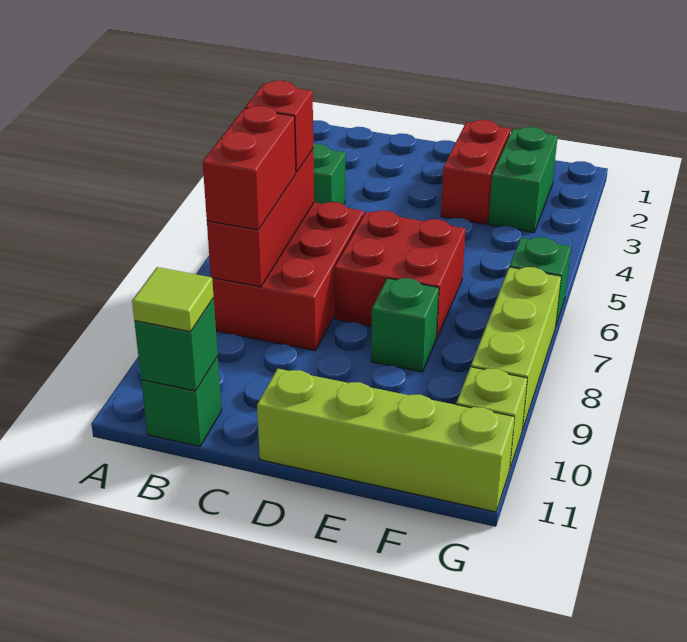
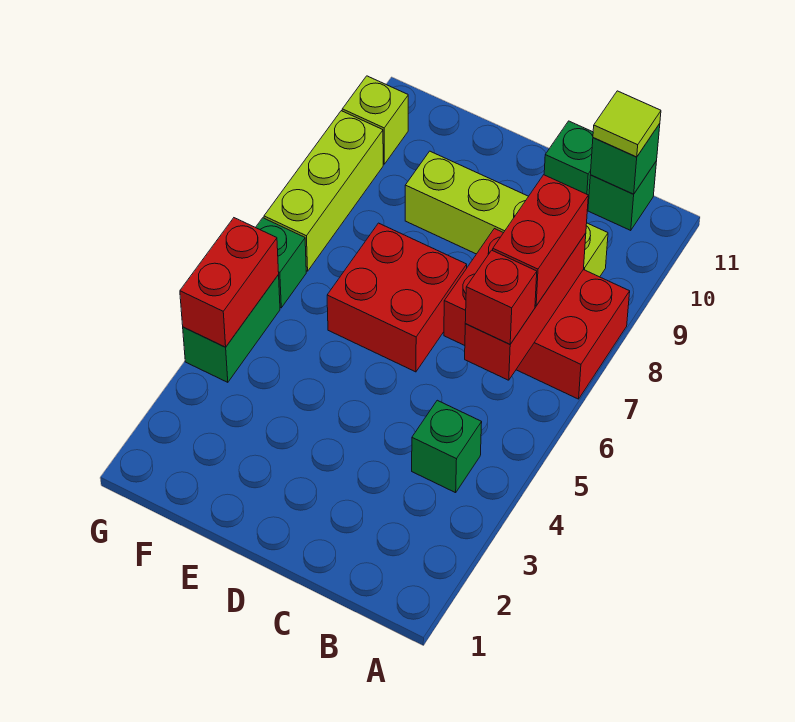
red 2x3 brick [212,202,364,351] -> red 2x3 brick turned to [444,229,630,399]
lime 1x4 brick [257,369,515,512] -> lime 1x4 brick moved to [405,151,608,277]
red 1x2 brick [441,120,510,224] -> red 1x2 brick moved to [180,218,279,347]
green 1x1 brick [371,278,439,372] -> green 1x1 brick moved to [544,121,593,204]
green 1x2 brick [488,127,558,233] -> green 1x2 brick moved to [183,275,280,382]

